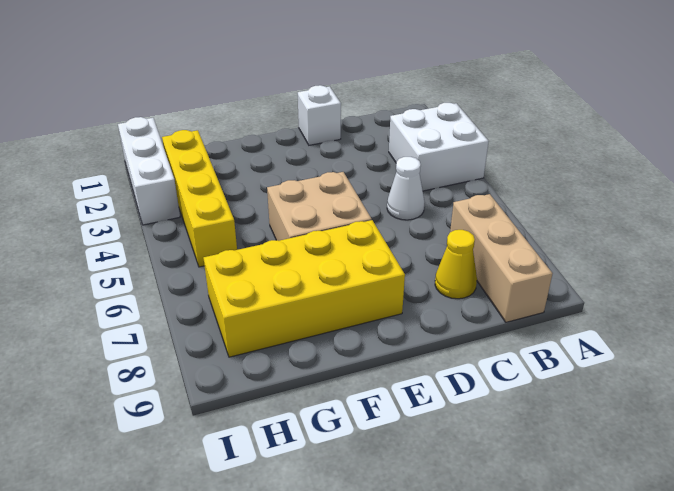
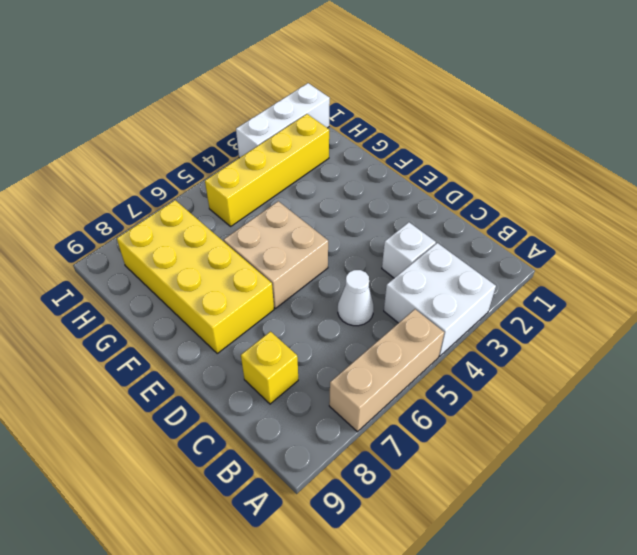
tan 1x3 brick [450,194,553,322] -> tan 1x3 brick moved to [329,309,444,432]
yellow 1x1 cone [435,230,477,299] -> yellow 1x1 brick [241,332,298,404]
white 1x1 brick [298,85,341,145] -> white 1x1 brick moved to [382,222,436,278]

